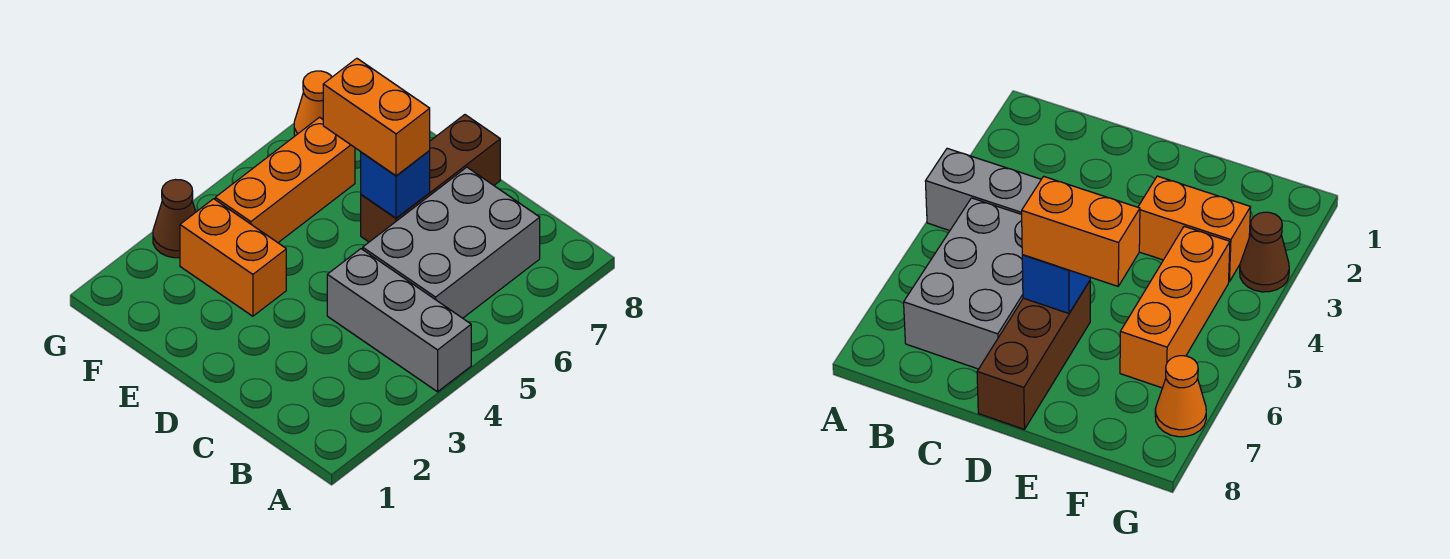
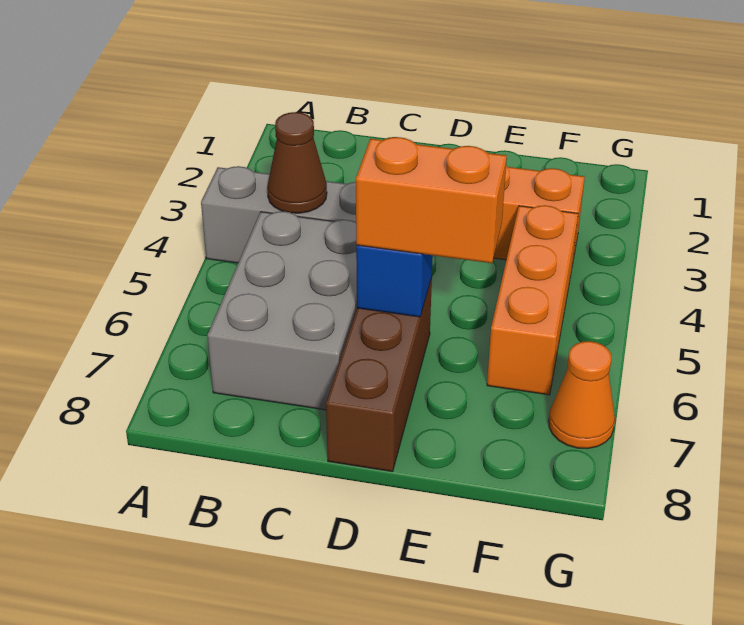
brown 1x1 cone [153,180,196,258] -> brown 1x1 cone moved to [267,112,327,213]

